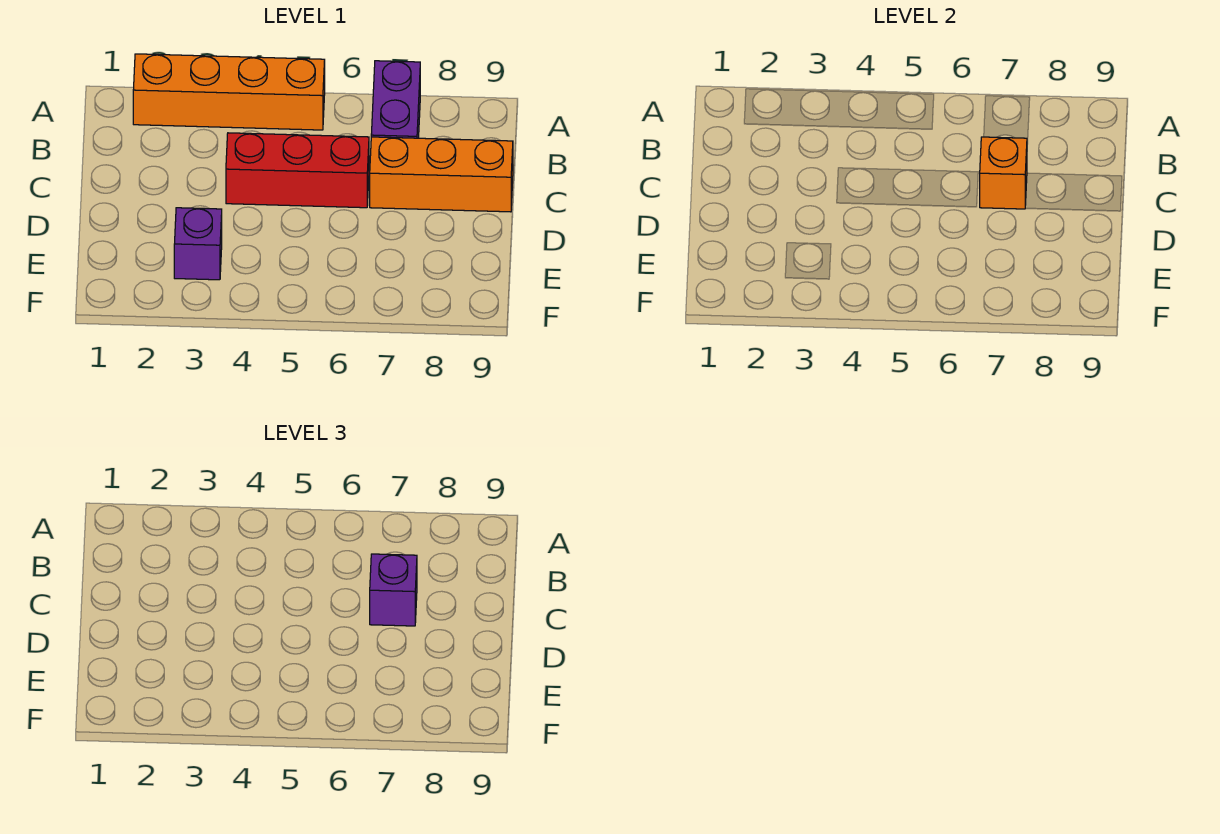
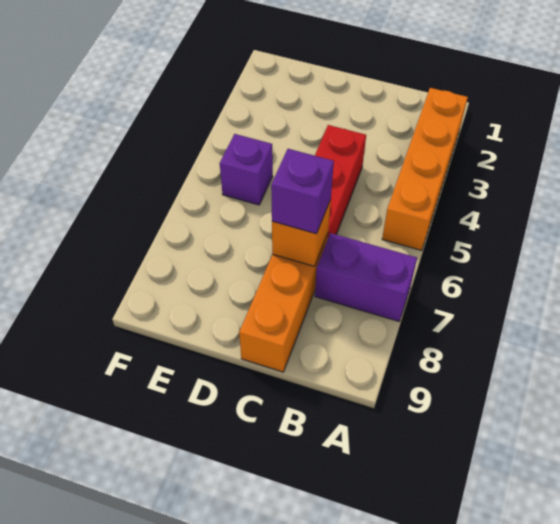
purple 1x1 brick [174,208,222,280] -> purple 1x1 brick moved to [220,134,273,205]

